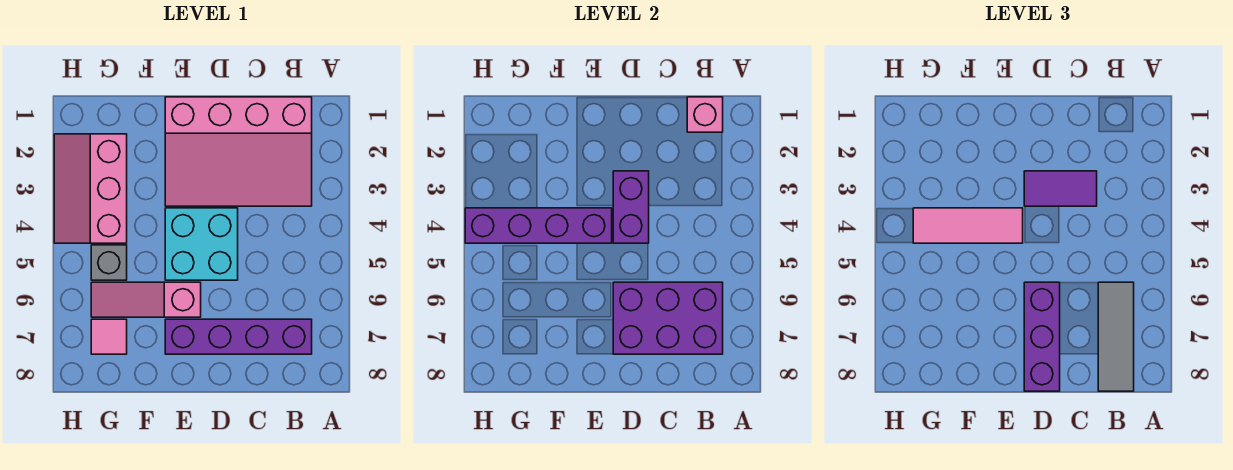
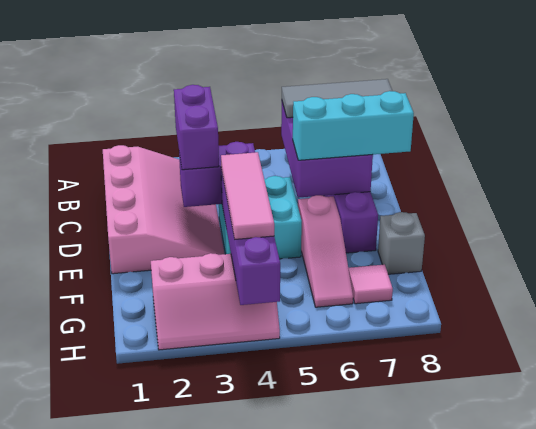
pink 1x1 brick [687,97,723,132] -> none
purple 1x2 tile [1024,171,1097,206] -> purple 1x2 brick [174,85,219,170]
purple 1x3 brick [1024,282,1060,391] -> cyan 1x3 brick [293,91,414,160]
grey 1x1 brick [91,245,127,280] -> grey 1x1 brick moved to [378,212,425,274]

